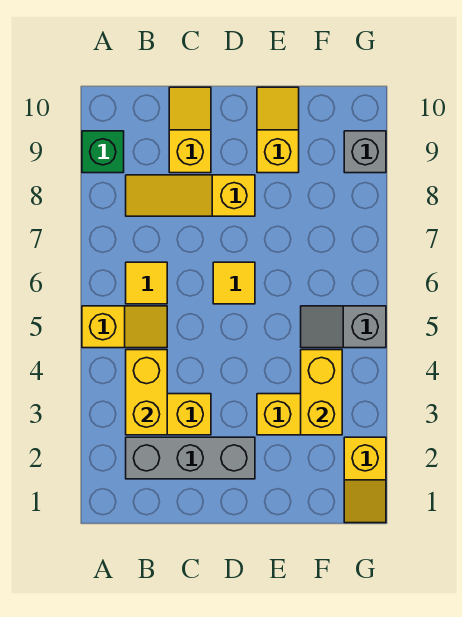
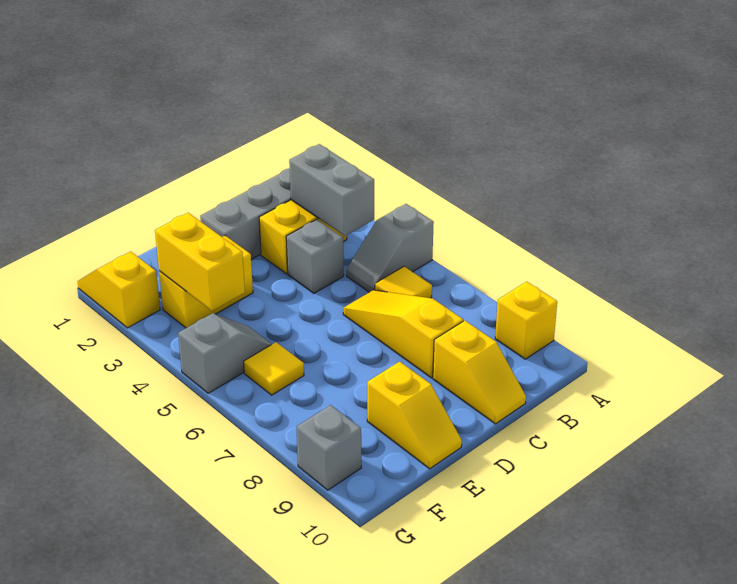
yellow 1x2 slope [82,306,167,348] -> grey 1x2 slope [346,204,434,292]
green 1x1 brick [82,131,124,173] -> yellow 1x1 brick [495,282,557,359]
yellow 1x2 brick [126,350,167,435] -> grey 1x2 brick [289,144,374,236]
yellow 1x3 slope [126,175,255,216] -> yellow 1x3 slope turned to [343,290,463,378]
none -> grey 1x1 brick [286,219,344,293]
yellow 1x1 tile [213,262,255,304] -> yellow 1x1 tile moved to [244,342,304,395]

